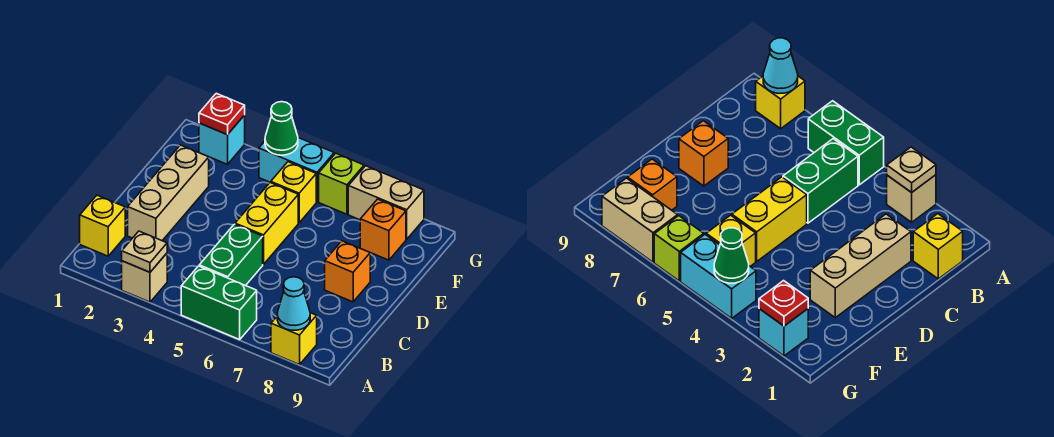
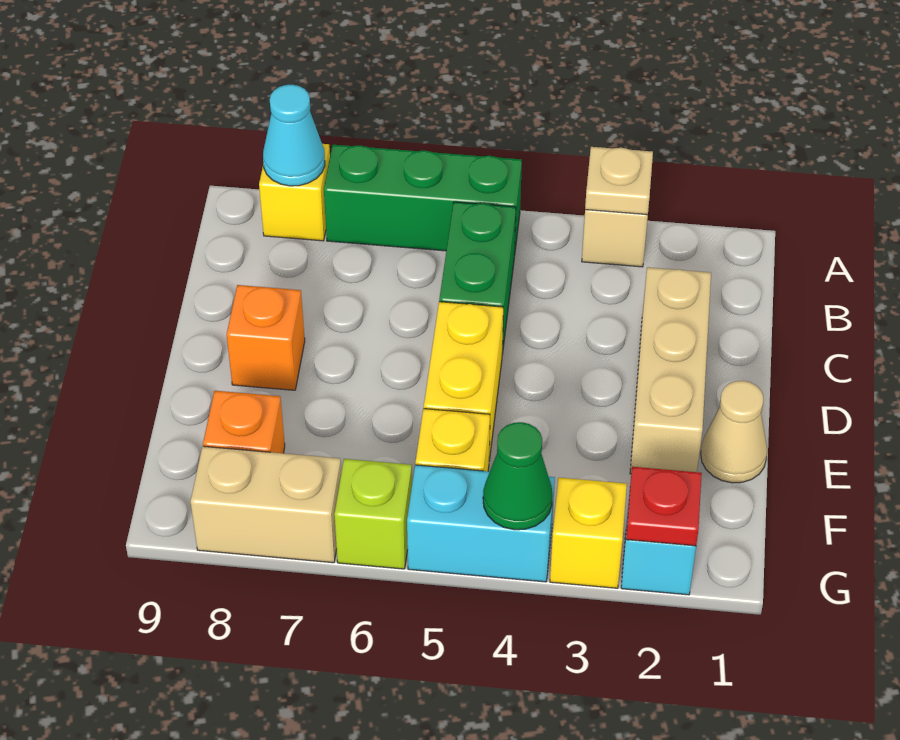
green 1x2 brick [181,266,257,340] -> green 1x3 brick [324,145,522,256]
yellow 1x1 brick [80,195,125,256] -> yellow 1x1 brick moved to [550,478,627,588]
none -> tan 1x1 cone [701,381,767,483]

